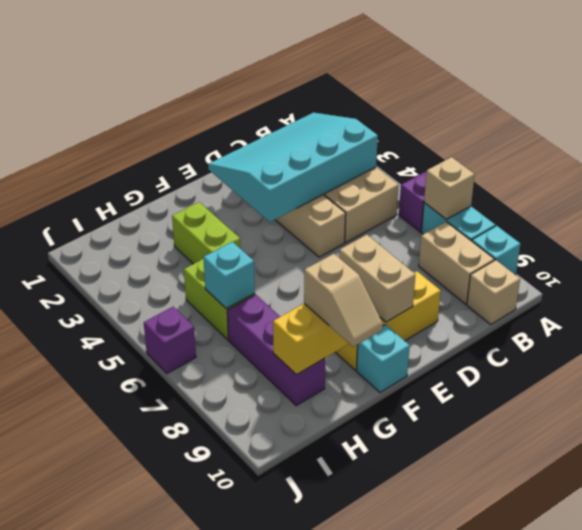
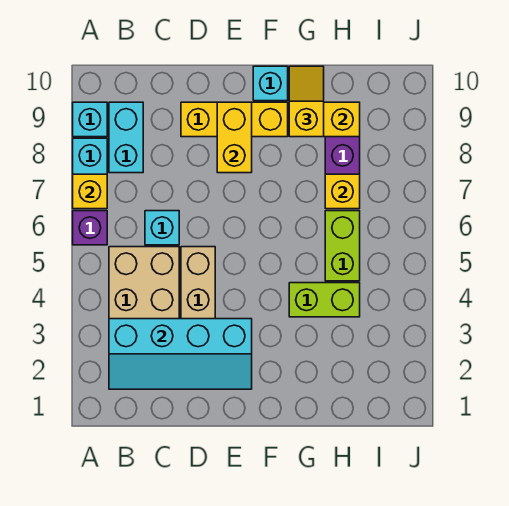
tan 1x1 brick [424,157,475,219] -> yellow 1x1 brick [73,174,107,209]
cyan 3x4 slope [208,113,378,222] -> cyan 2x4 slope [109,319,252,389]
tan 1x2 brick [419,222,494,304] -> cyan 1x2 brick [109,102,143,173]
tan 1x1 brick [467,260,520,324] -> none
tan 1x2 brick [339,235,416,322] -> yellow 1x2 brick [217,102,252,173]
lime 1x2 brick [172,202,240,264] -> lime 1x2 brick turned to [289,283,360,317]
tan 1x2 slope [304,254,383,347] -> yellow 1x2 slope [289,66,324,137]
cyan 1x1 brick [203,242,255,309] -> cyan 1x1 brick moved to [145,211,179,245]
none -> yellow 1x1 brick [325,174,360,209]
purple 1x1 brick [144,307,196,373] -> none

